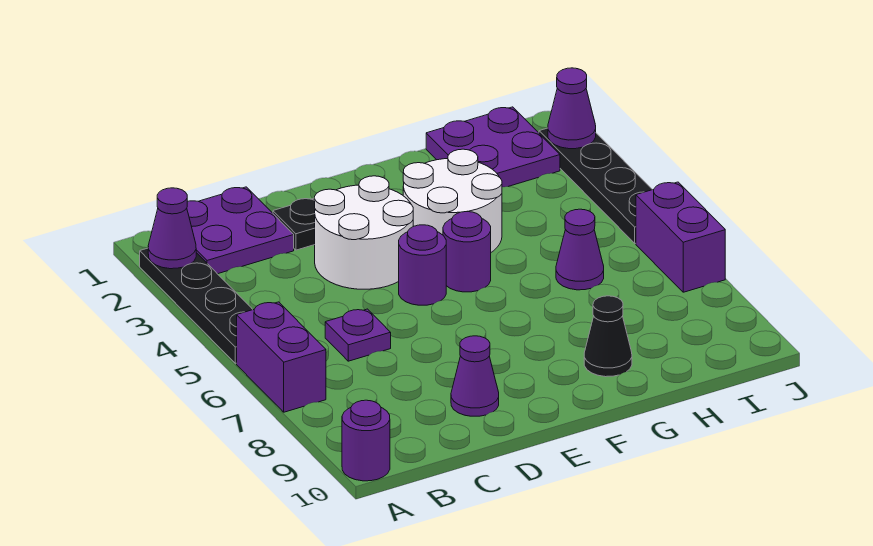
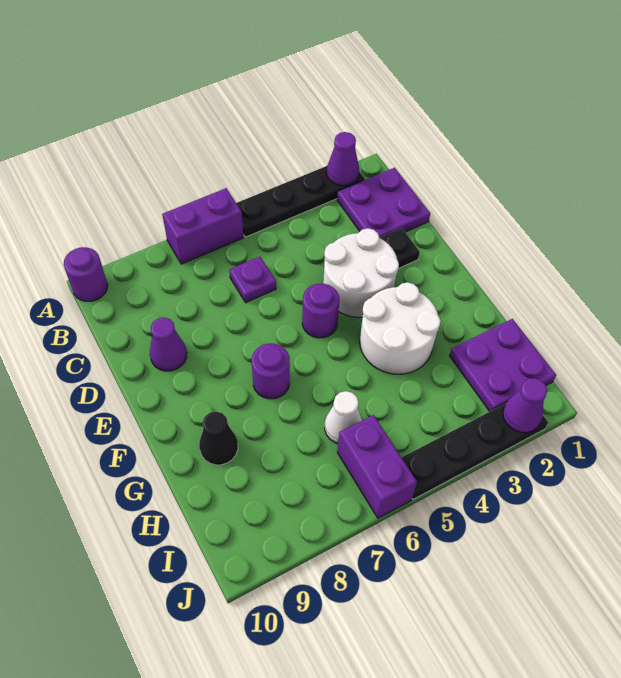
purple 1x1 round brick [443,212,491,292] -> purple 1x1 round brick moved to [252,344,290,399]
purple 1x1 cone [556,209,604,290] -> white 1x1 cone [325,391,362,444]
purple 1x2 brick [636,182,725,292] -> purple 1x2 brick turned to [337,415,417,518]

